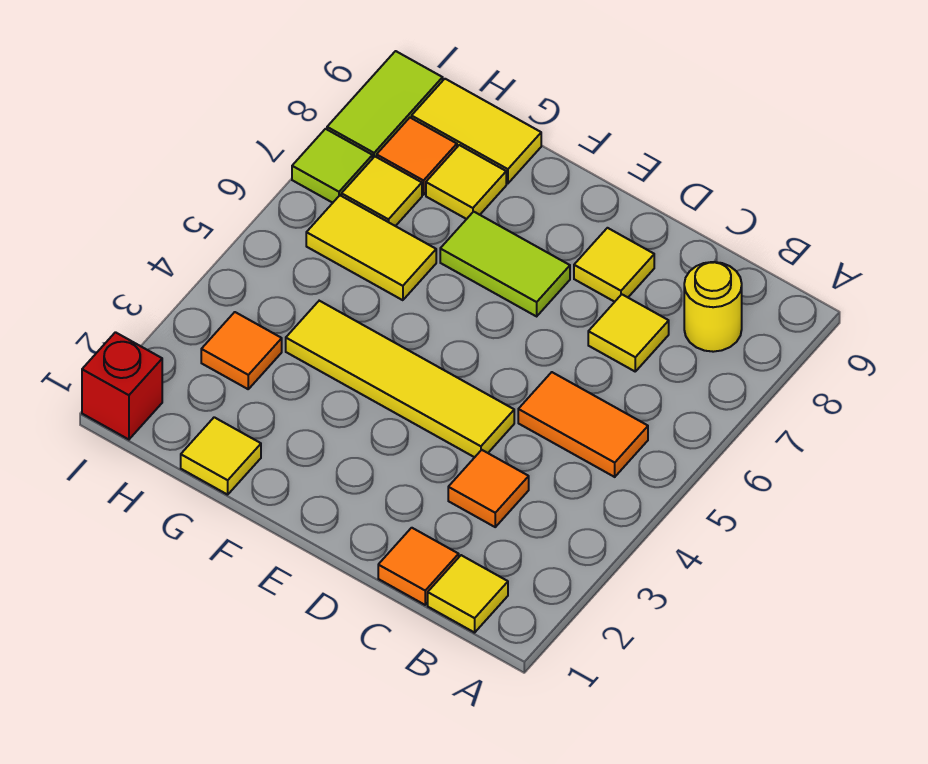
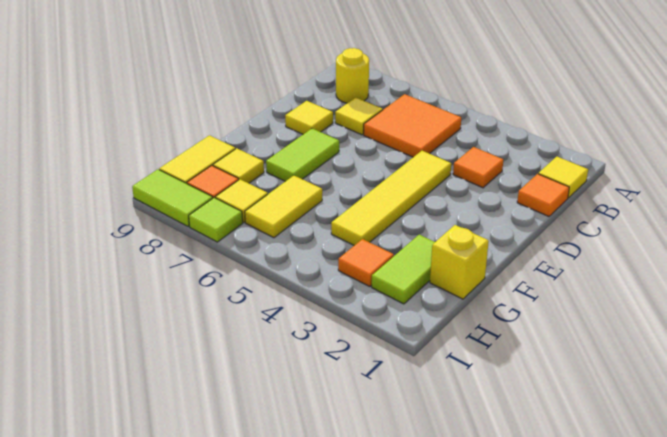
orange 1x2 tile [518,372,648,477] -> orange 2x2 tile [364,94,461,157]
yellow 1x1 tile [181,417,261,495] -> yellow 1x1 brick [430,225,489,299]
none -> lime 1x2 tile [372,235,435,304]
red 1x1 brick [82,332,162,439] -> none

